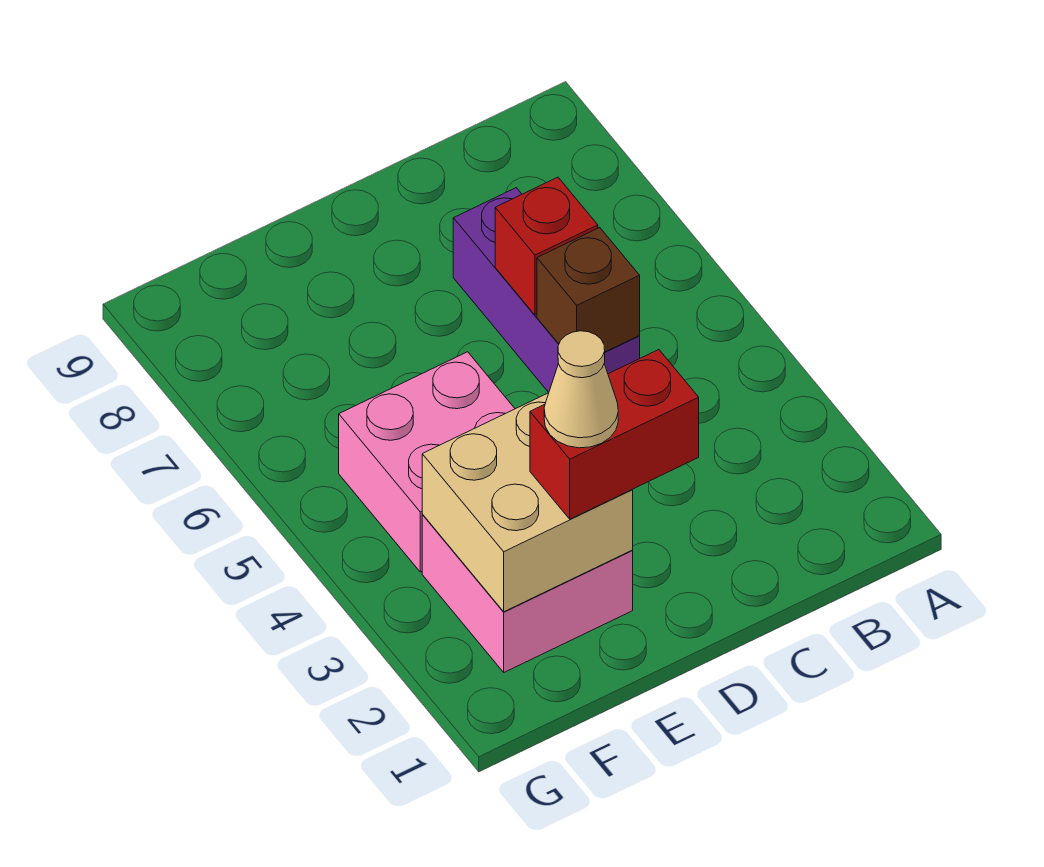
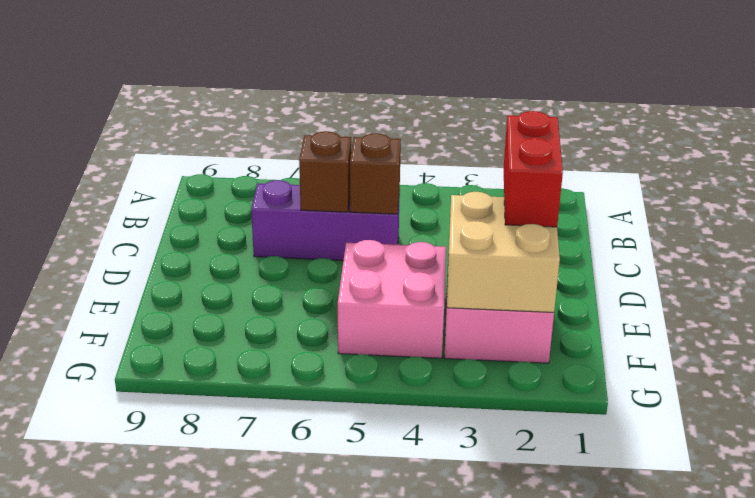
red 1x1 brick [495,177,598,315] -> brown 1x1 brick [299,131,351,212]
tan 1x1 cone [544,331,618,448] -> none

